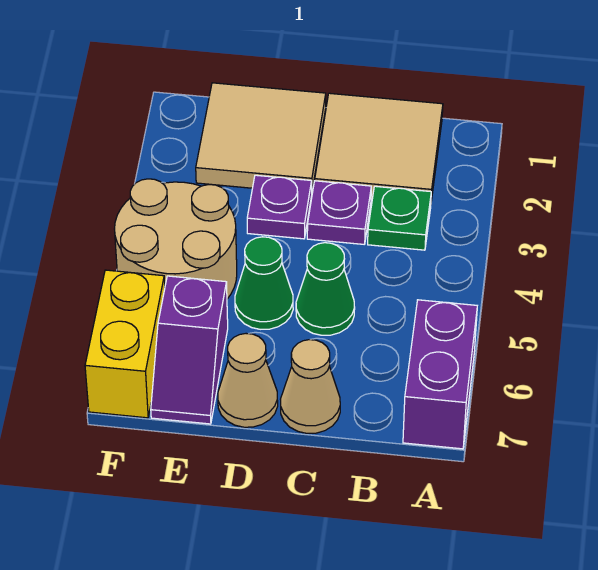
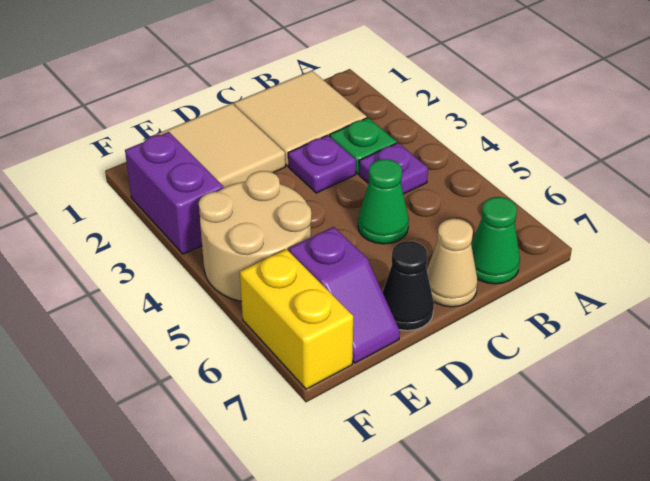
purple 1x2 brick [403,300,477,449] -> purple 1x2 brick moved to [125,132,223,254]
purple 1x1 plate [247,175,312,239] -> purple 1x1 plate moved to [359,143,428,194]
green 1x1 cone [235,237,293,329] -> green 1x1 cone moved to [471,197,520,284]
tan 1x1 cone [218,334,278,427] -> black 1x1 cone [382,241,434,331]

